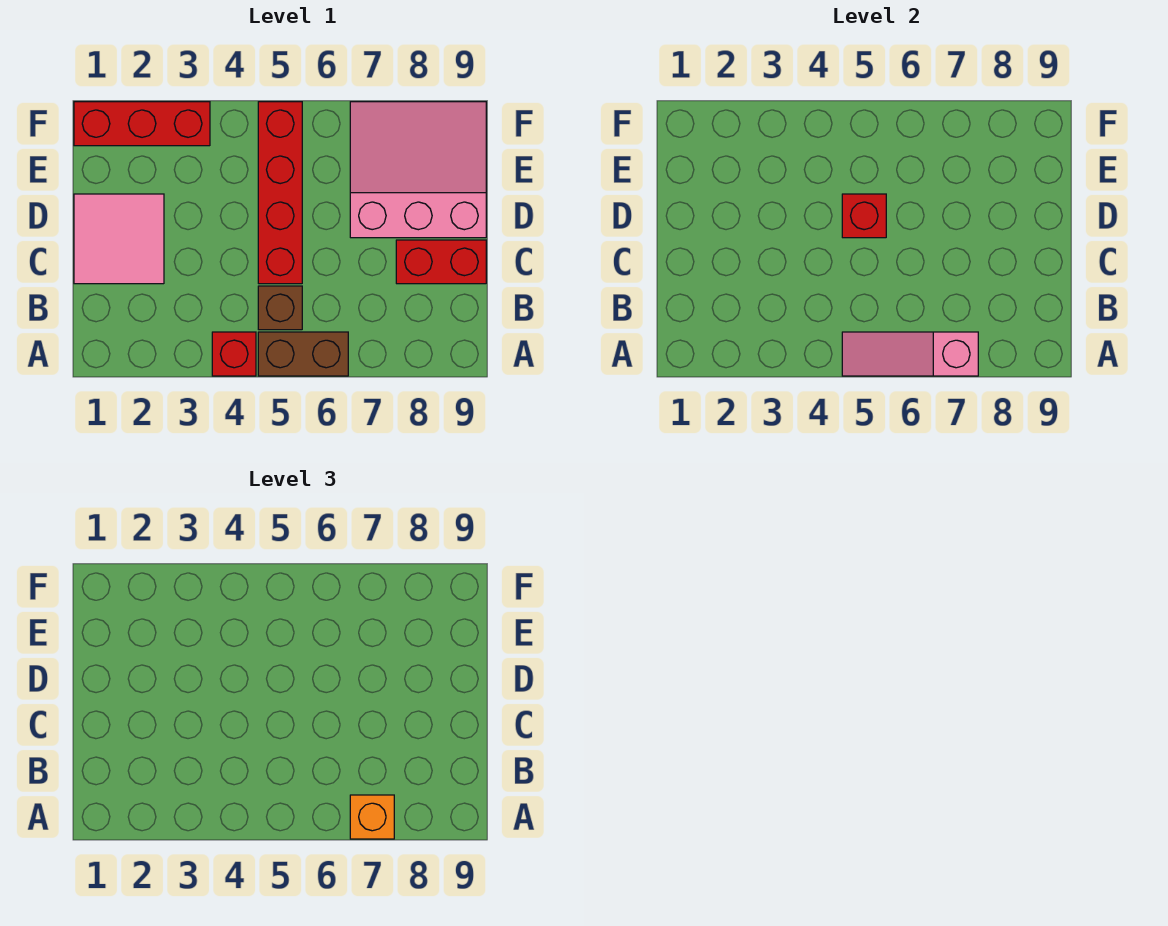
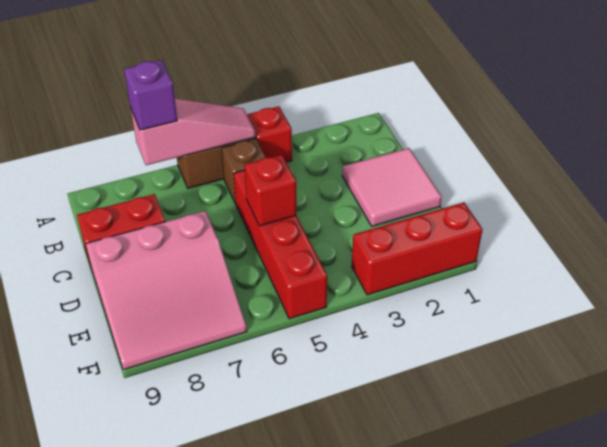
orange 1x1 brick [350,795,394,839] -> purple 1x1 brick [124,60,177,130]

